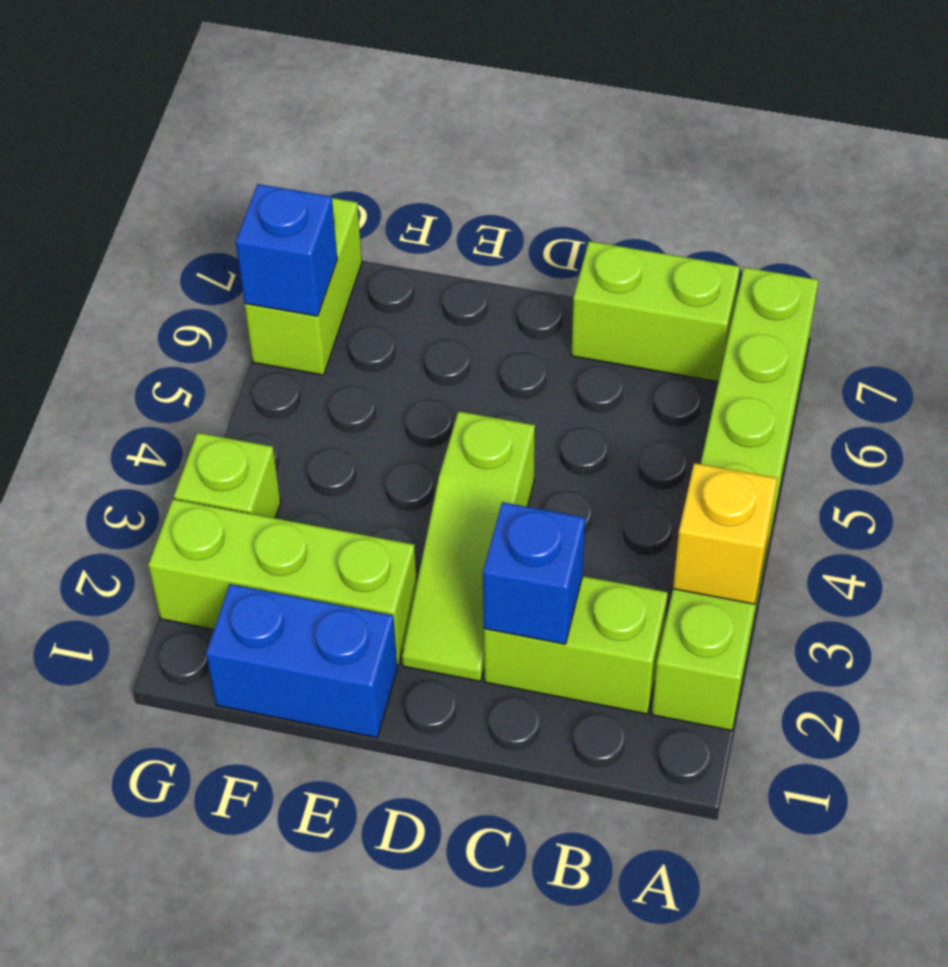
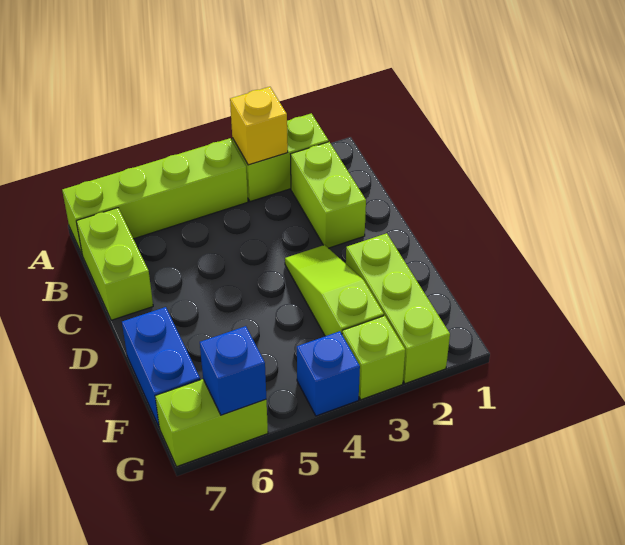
blue 1x1 brick [483,502,585,644] -> blue 1x1 brick moved to [297,331,360,416]
lime 1x3 slope [402,411,535,681] -> lime 1x3 slope turned to [285,245,384,336]
blue 1x2 brick [206,584,397,738] -> blue 1x2 brick moved to [122,307,200,428]

